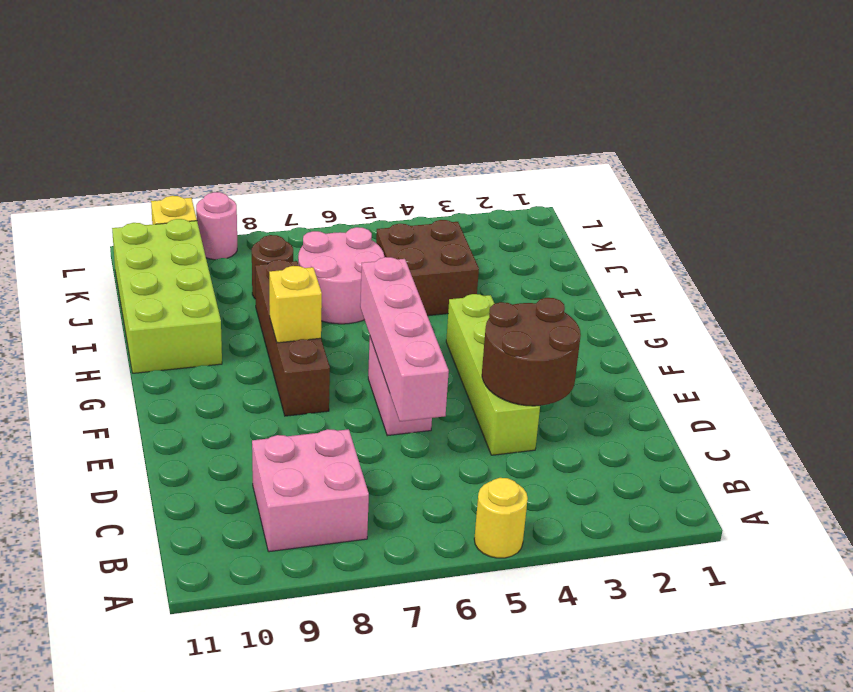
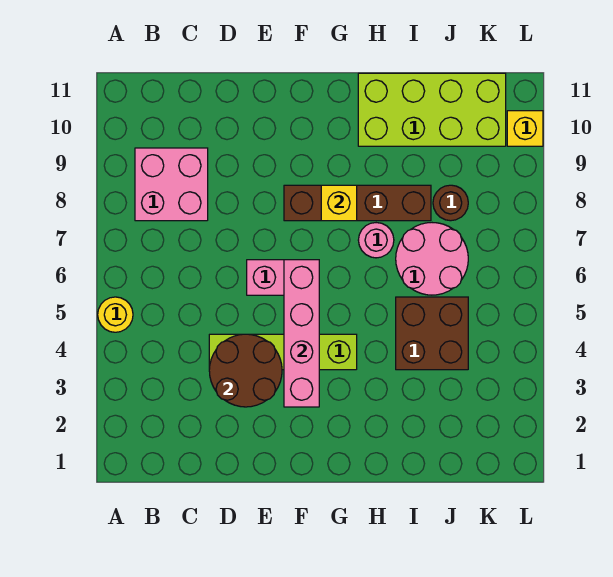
pink 1x4 brick [360,257,449,421] -> pink 1x4 brick turned to [284,260,319,407]
pink 1x1 round brick [196,192,237,260] -> pink 1x1 round brick moved to [358,223,394,258]

